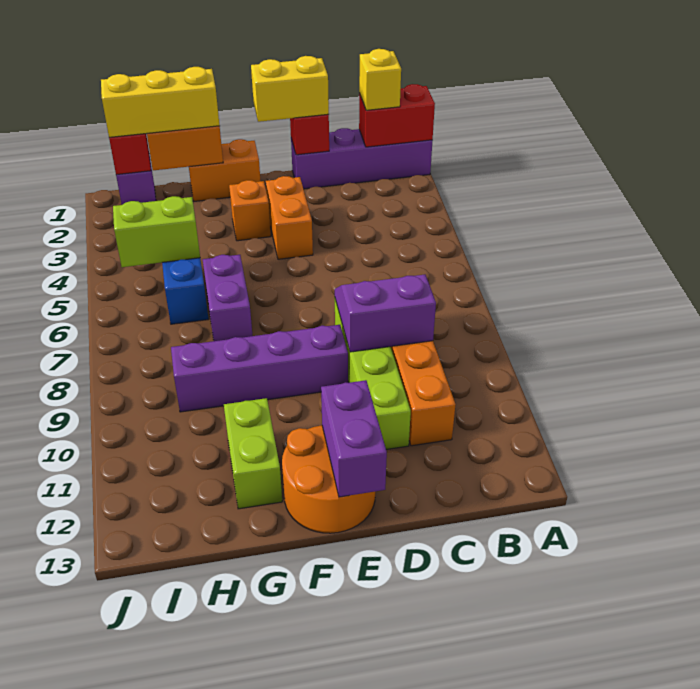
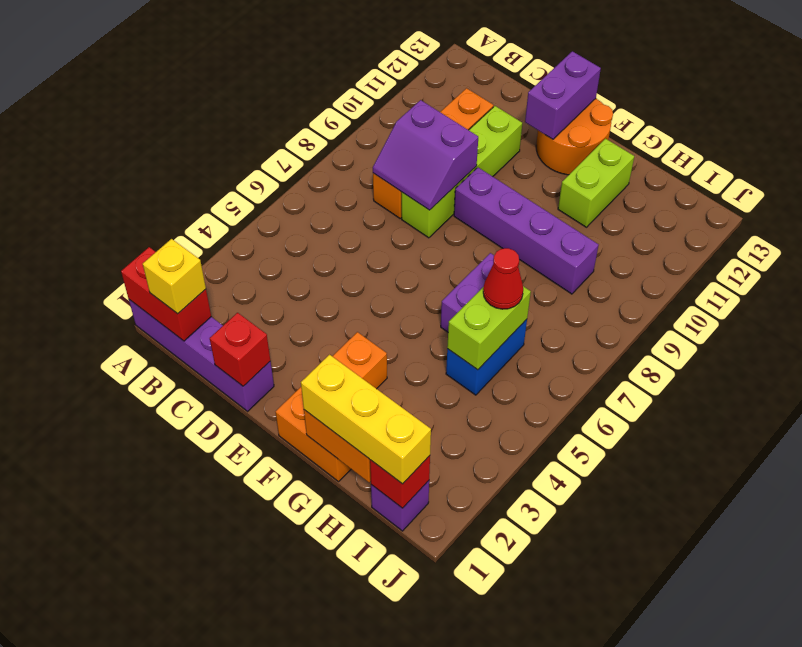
yellow 1x2 brick [251,56,329,122] -> none
orange 1x2 brick [266,176,313,259] -> none
lime 1x2 brick [113,196,200,267] -> lime 1x2 brick turned to [447,286,531,370]
none -> red 1x1 cone [483,248,523,309]

